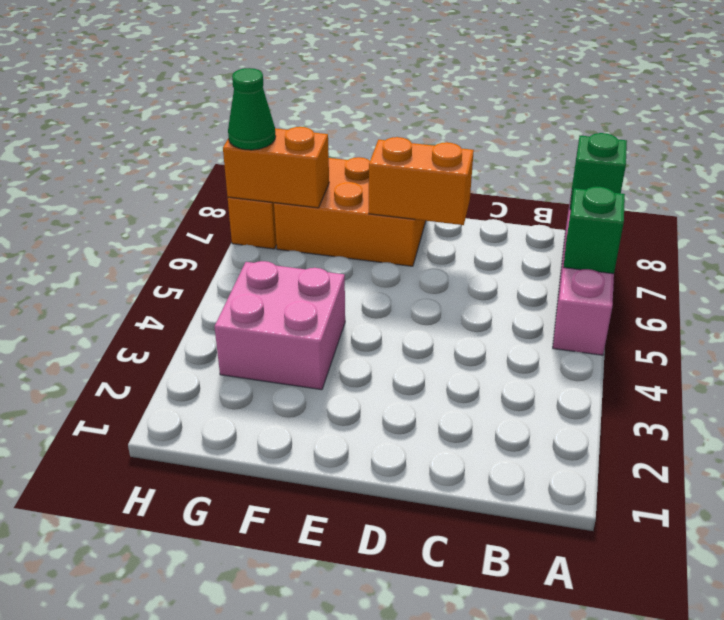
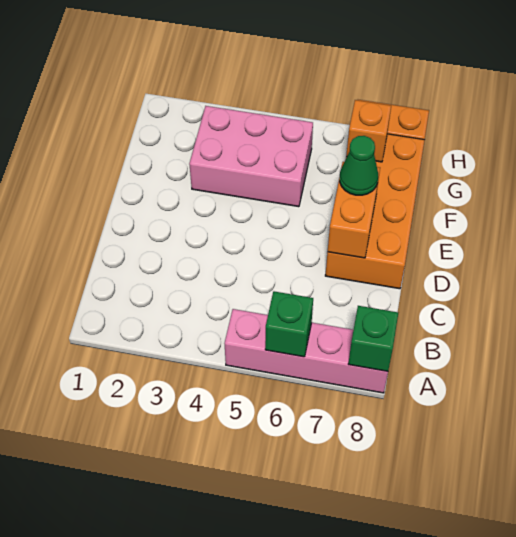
orange 2x3 brick [274,157,426,266] -> orange 2x4 brick [325,134,425,289]
pink 2x2 brick [214,261,345,390] -> pink 2x3 brick [189,106,313,207]
orange 1x2 brick [223,127,329,208] -> orange 1x1 brick [346,100,391,162]
green 1x1 cone [228,68,276,150] -> green 1x1 cone moved to [340,136,378,195]

